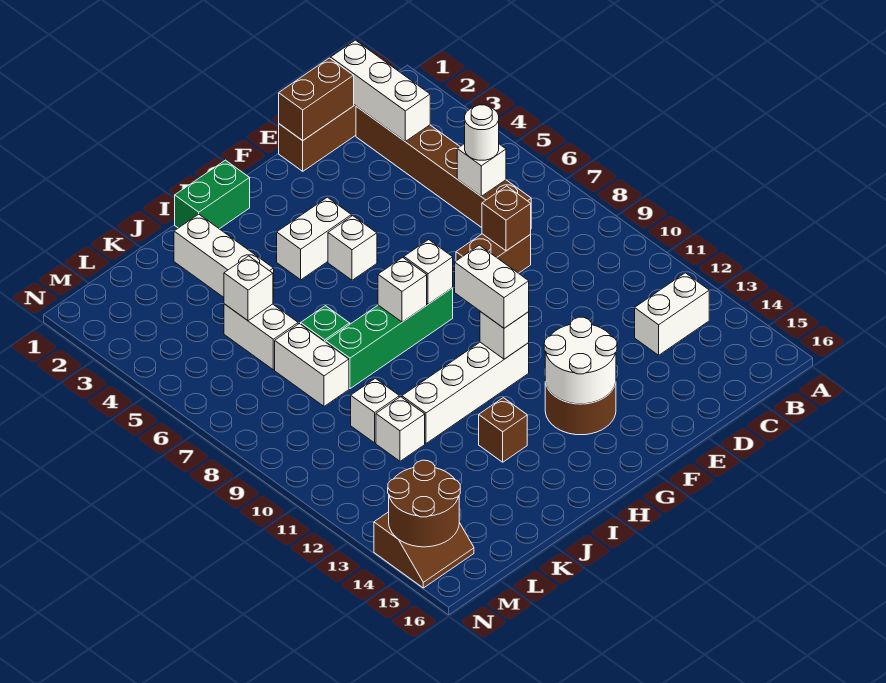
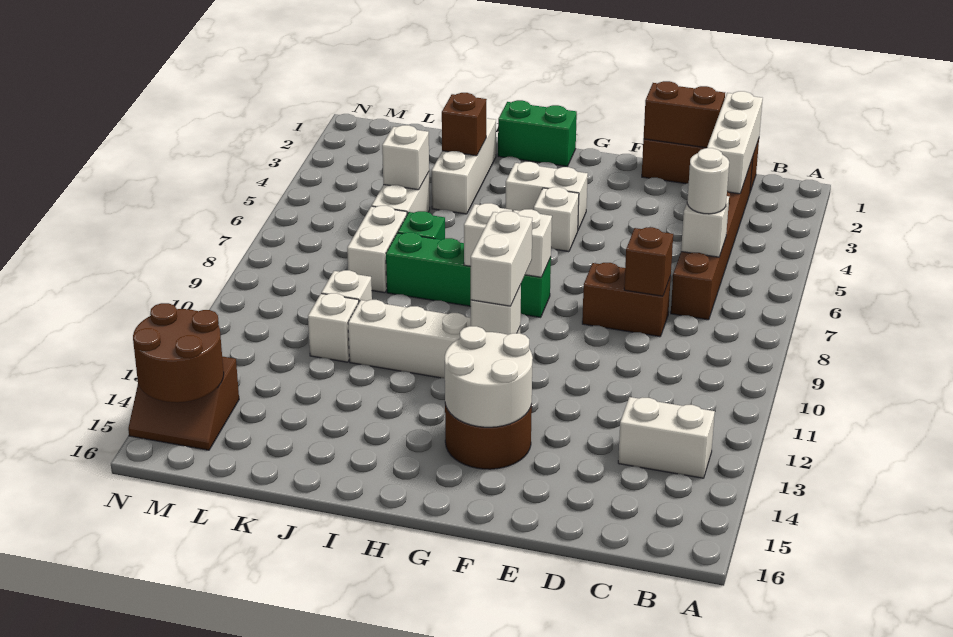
brown 1x1 brick [479,398,527,462] -> brown 1x1 brick moved to [442,93,487,156]

